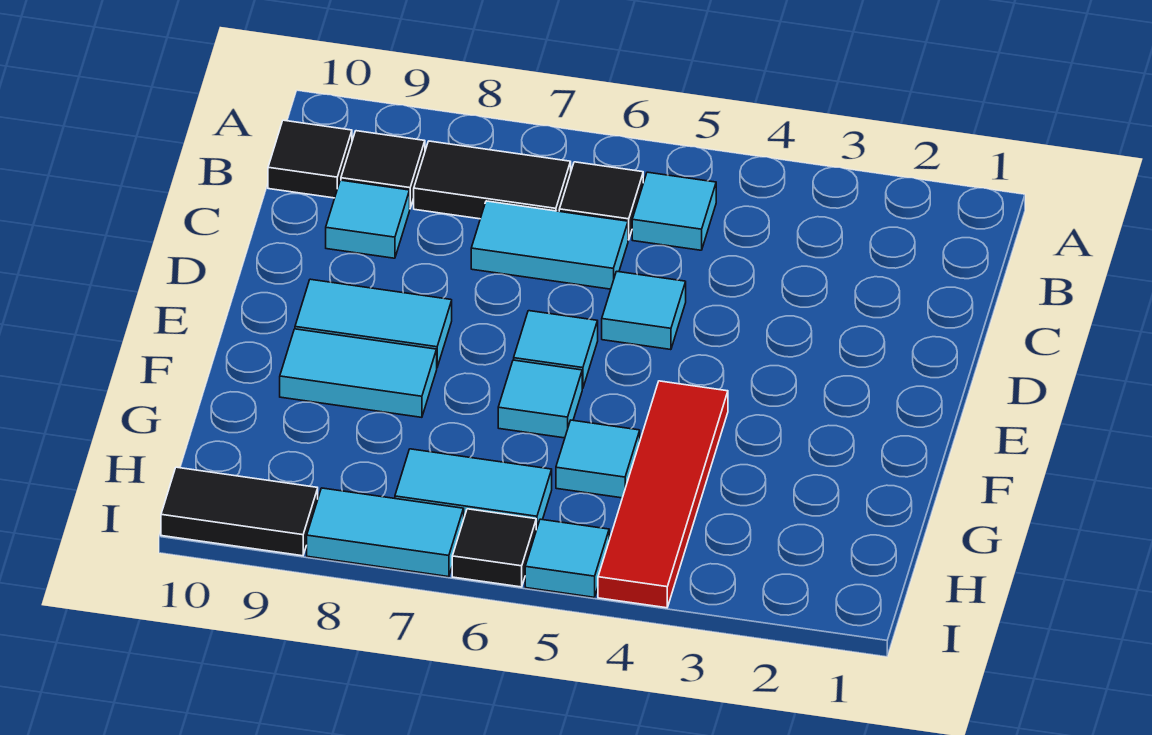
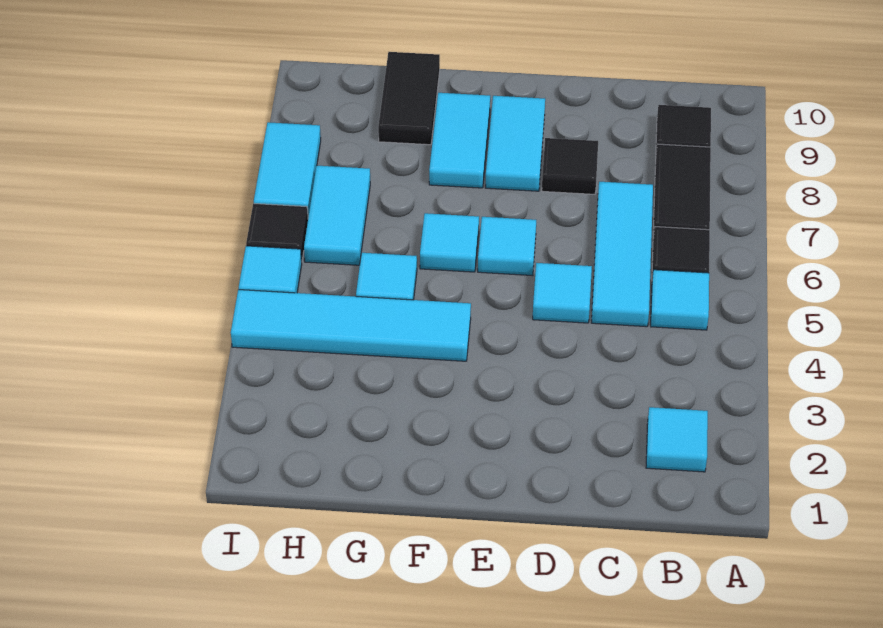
black 1x1 tile [268,120,352,198] -> black 1x1 tile moved to [542,138,598,194]
cyan 1x2 tile [471,201,628,289] -> cyan 1x3 tile [591,182,653,327]
cyan 1x1 tile [326,180,410,258] -> cyan 1x1 tile moved to [646,407,708,472]
red 1x4 tile [598,381,728,608] -> cyan 1x4 tile [231,290,471,361]
black 1x2 tile [161,467,318,556] -> black 1x2 tile moved to [378,52,440,145]

